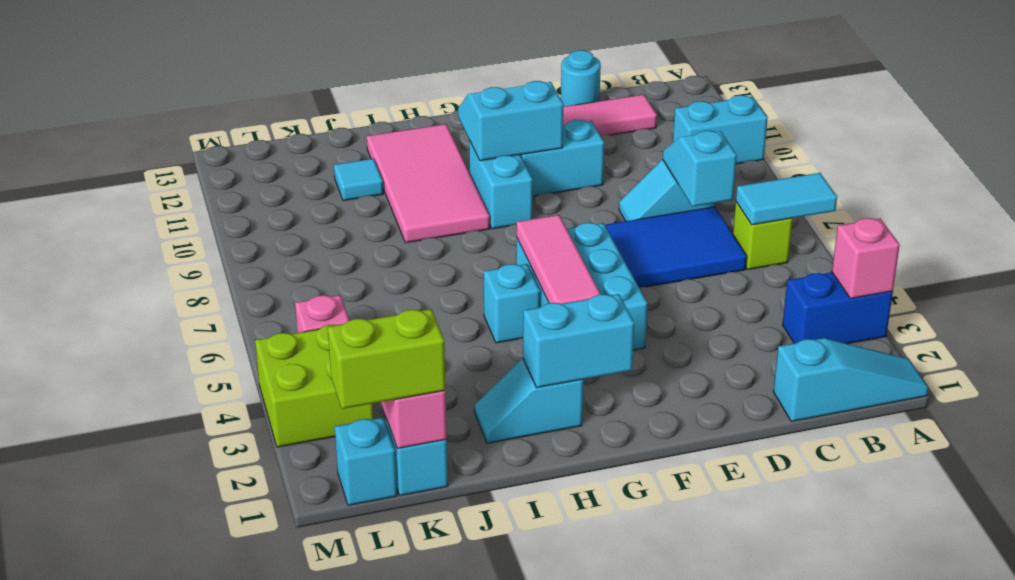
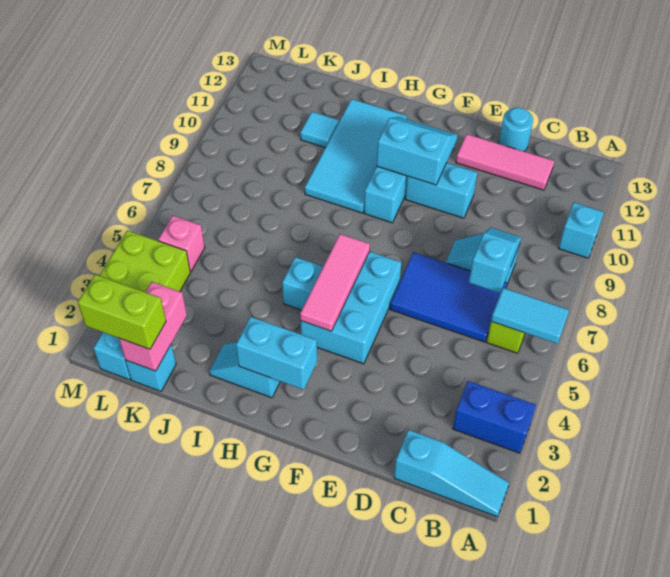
pink 1x1 brick [832,218,900,299] -> none
cyan 1x2 brick [673,95,768,164] -> cyan 1x1 brick [558,202,604,258]
pink 2x4 tile [367,124,490,243] -> cyan 2x4 tile [305,99,407,213]

